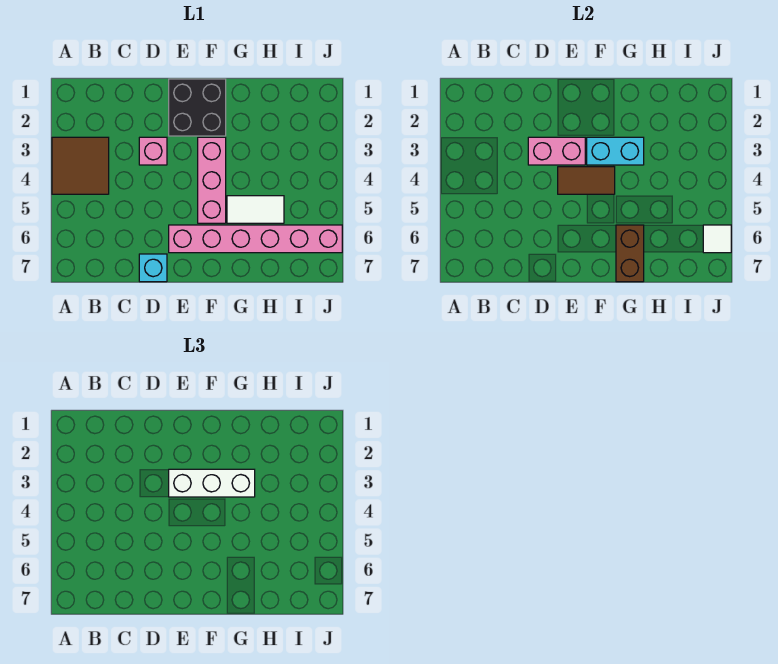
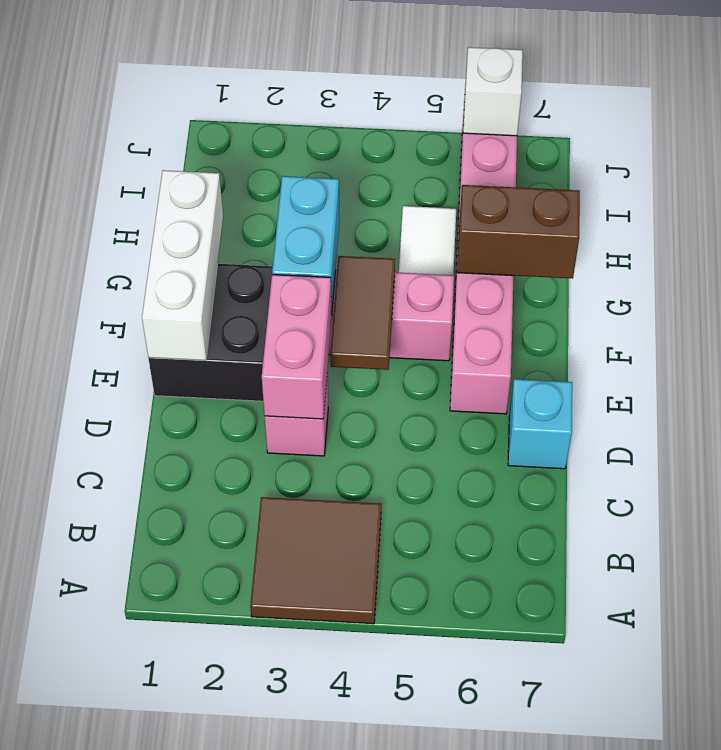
white 1x3 brick [169,469,255,497] -> white 1x3 brick moved to [142,170,223,360]
white 1x1 tile [703,225,731,253] -> white 1x1 brick [463,47,523,136]

